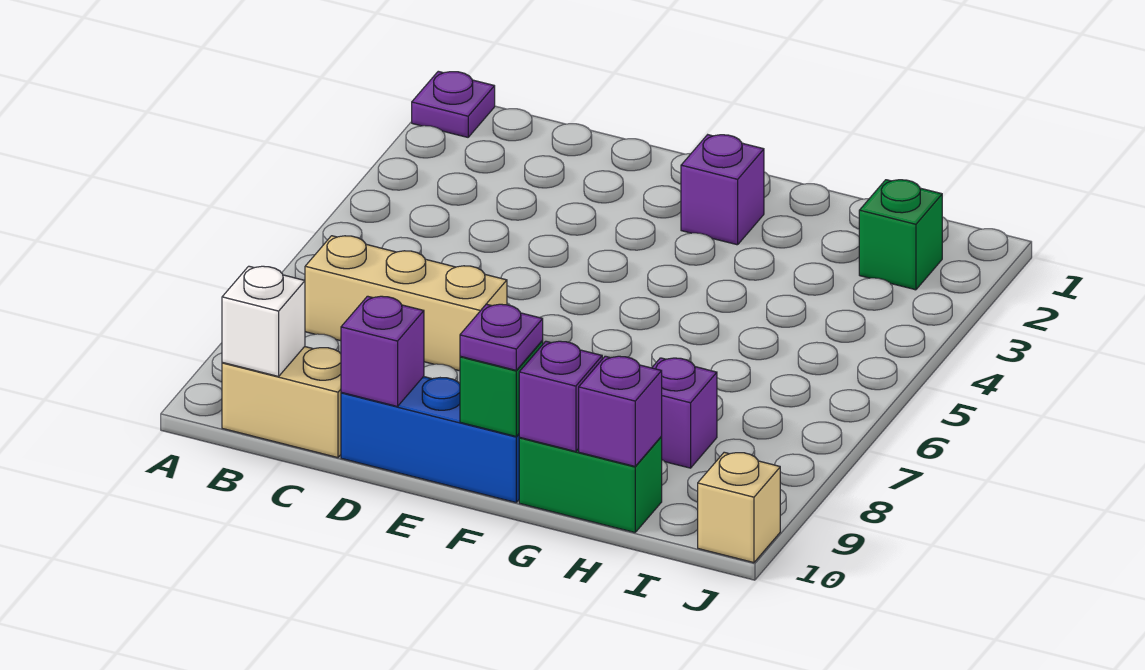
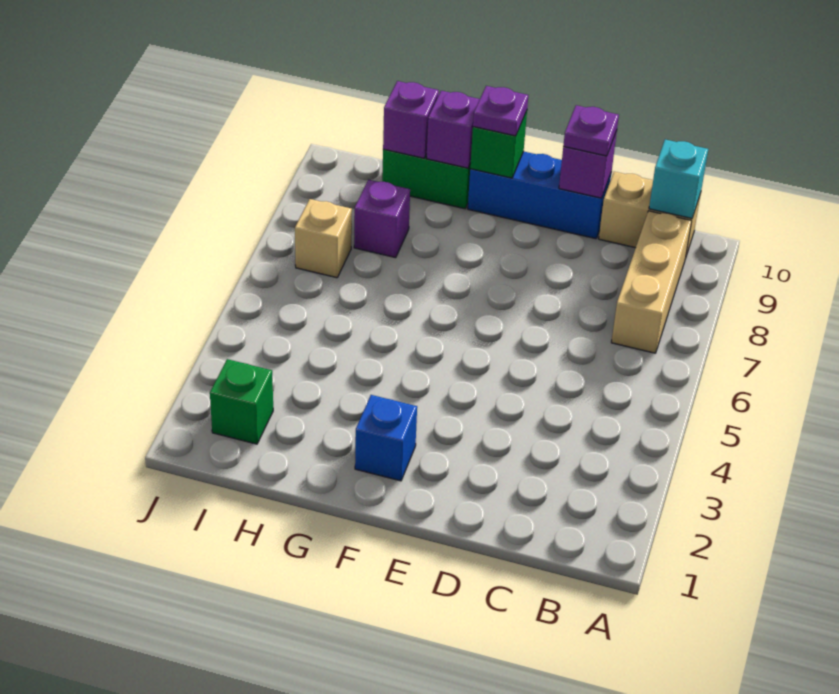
purple 1x1 plate [412,71,495,137] -> purple 1x1 plate moved to [563,105,619,156]
tan 1x3 brick [305,236,507,371] -> tan 1x3 brick turned to [611,211,692,353]
white 1x1 brick [222,266,305,376] -> cyan 1x1 brick [649,140,708,218]
purple 1x1 brick [681,135,764,245] -> blue 1x1 brick [355,395,417,481]
tan 1x1 brick [698,452,780,563] -> tan 1x1 brick moved to [295,199,352,278]

